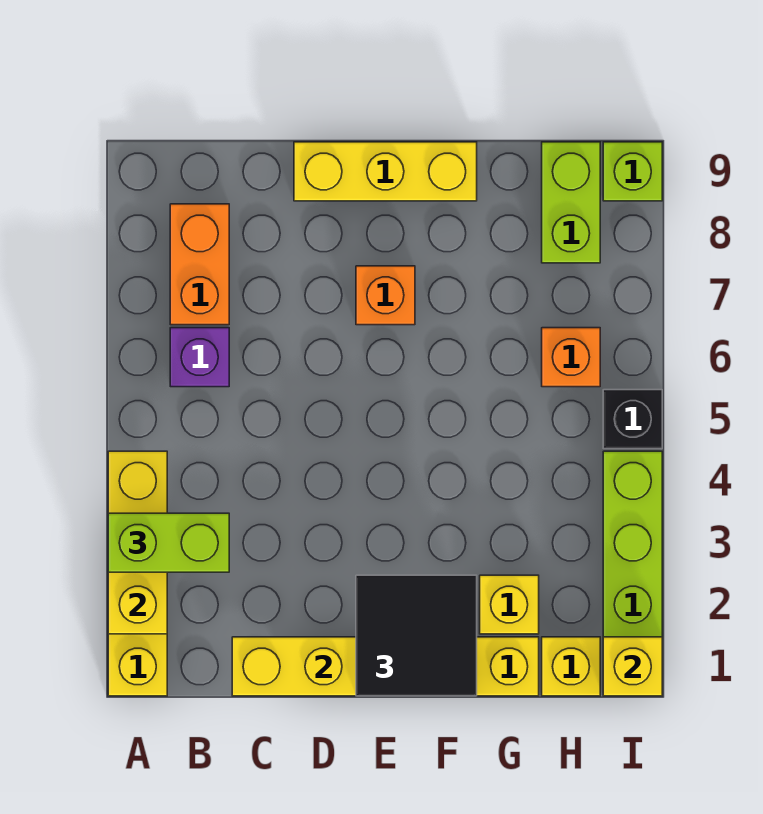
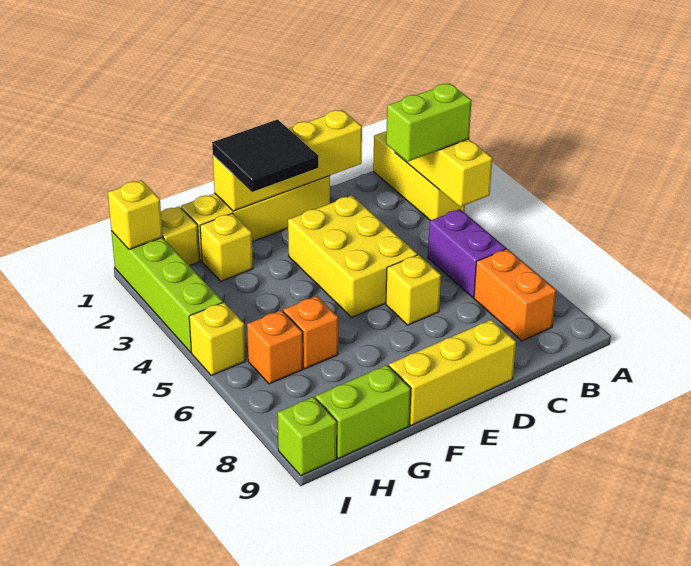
purple 1x1 brick [170,328,229,387] -> purple 1x2 brick [428,209,506,297]
none -> yellow 2x3 brick [288,196,417,317]
none -> yellow 1x1 brick [386,255,441,325]
orange 1x1 brick [356,266,415,325] -> orange 1x1 brick moved to [283,296,338,369]
lime 1x2 brick [542,142,600,263] -> lime 1x2 brick turned to [315,365,411,459]
black 1x1 brick [603,390,662,449] -> yellow 1x1 brick [189,302,246,375]

